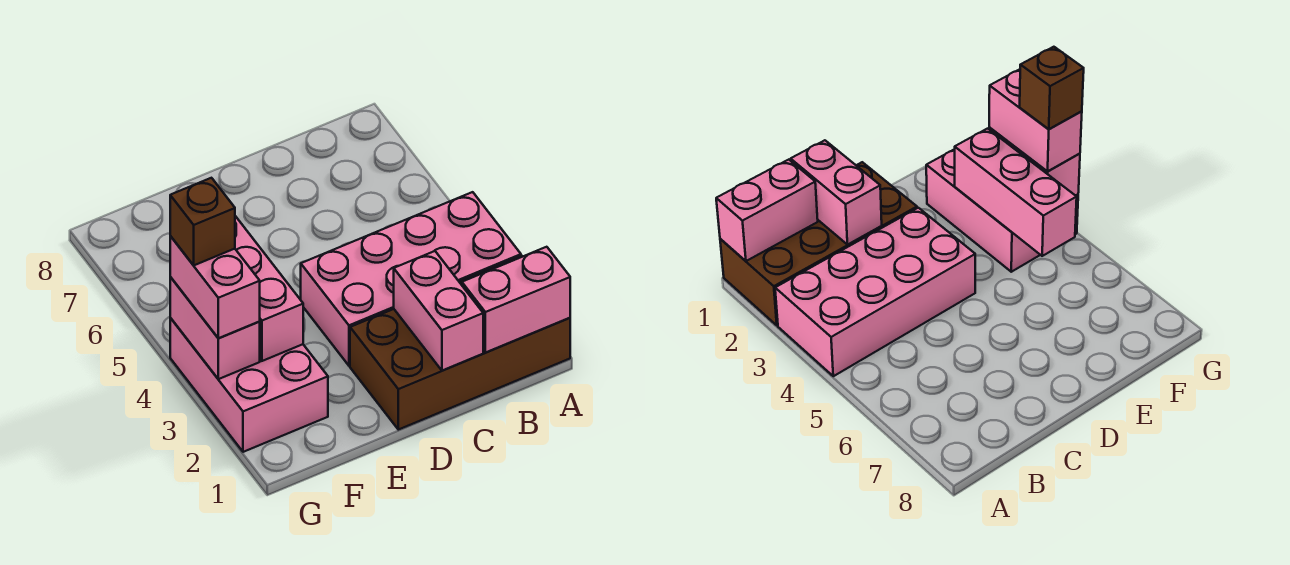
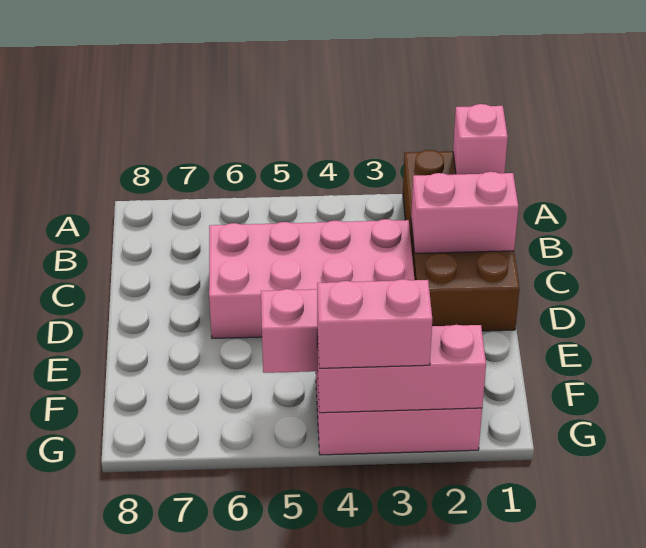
pink 1x2 brick [462,247,570,353] -> pink 1x1 brick [453,104,508,174]
pink 2x4 brick [301,192,521,366] -> pink 2x4 brick turned to [209,219,415,338]
pink 1x2 brick [170,277,260,379] -> pink 1x3 brick [317,325,486,413]
brown 1x1 brick [170,178,235,265] -> none

